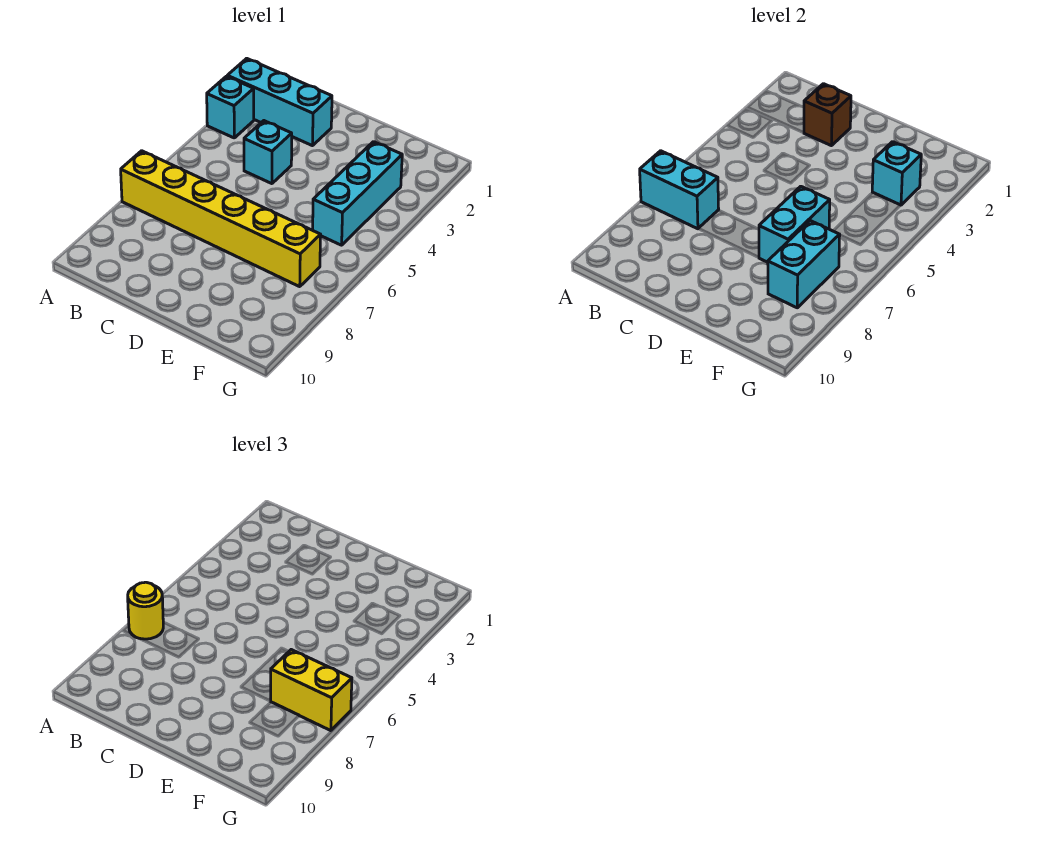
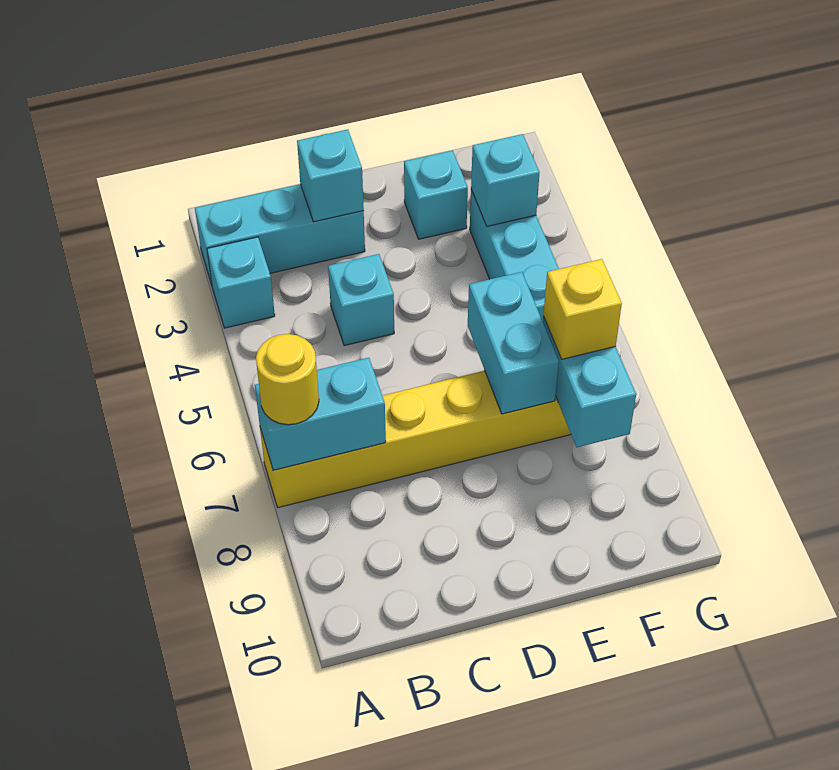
brown 1x1 brick [804,84,851,146] -> cyan 1x1 brick [297,130,364,222]
none -> cyan 1x1 brick [404,151,468,239]
yellow 1x2 brick [271,650,352,731] -> yellow 1x1 brick [543,259,622,359]

